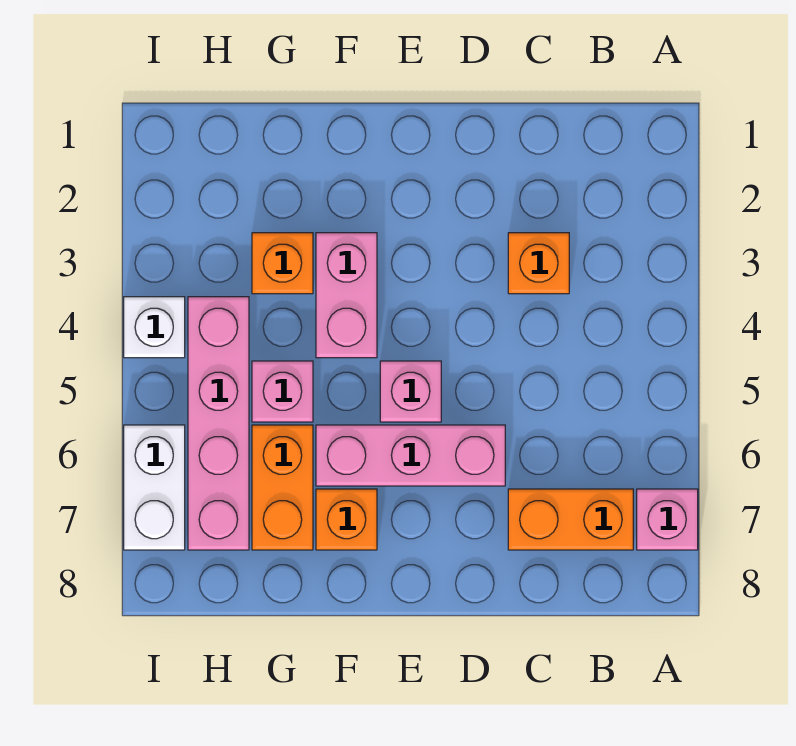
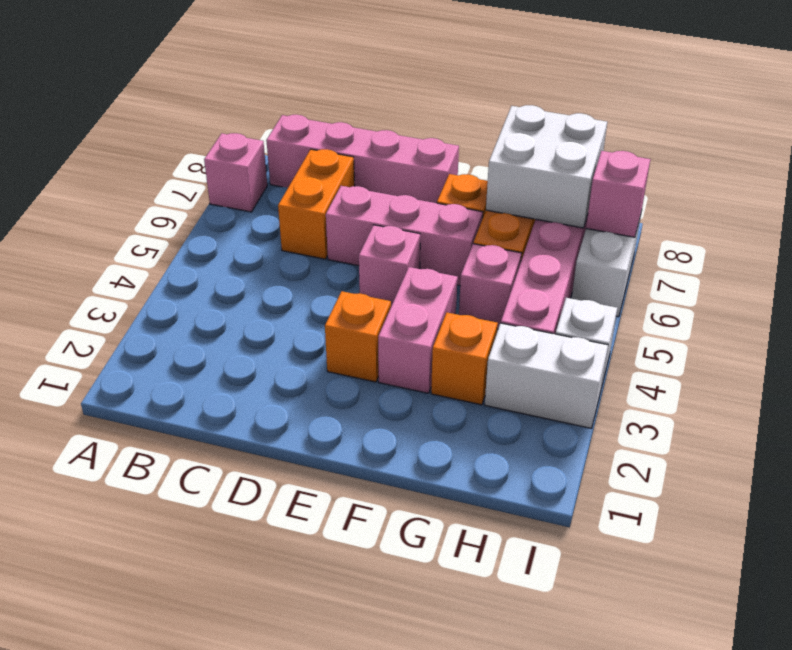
orange 1x2 brick [508,489,633,550] -> orange 1x2 brick turned to [278,149,355,259]
none -> pink 1x4 brick [266,115,459,203]
orange 1x1 brick [508,233,569,294] -> orange 1x1 brick moved to [325,291,391,382]
none -> white 2x2 brick [486,105,607,228]
none -> white 1x2 brick [485,323,608,428]
none -> pink 1x1 brick [586,151,650,237]

